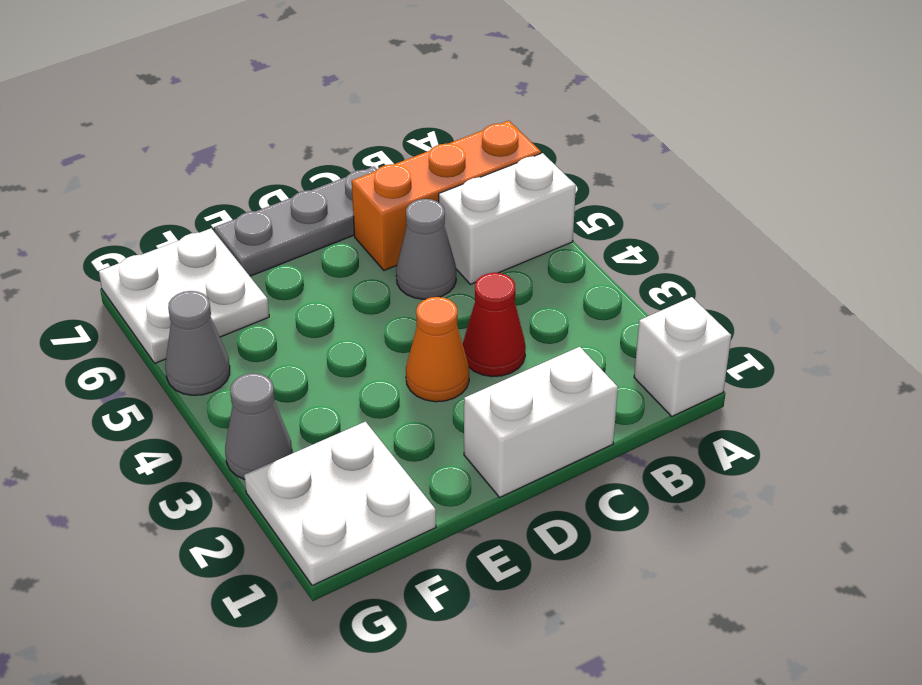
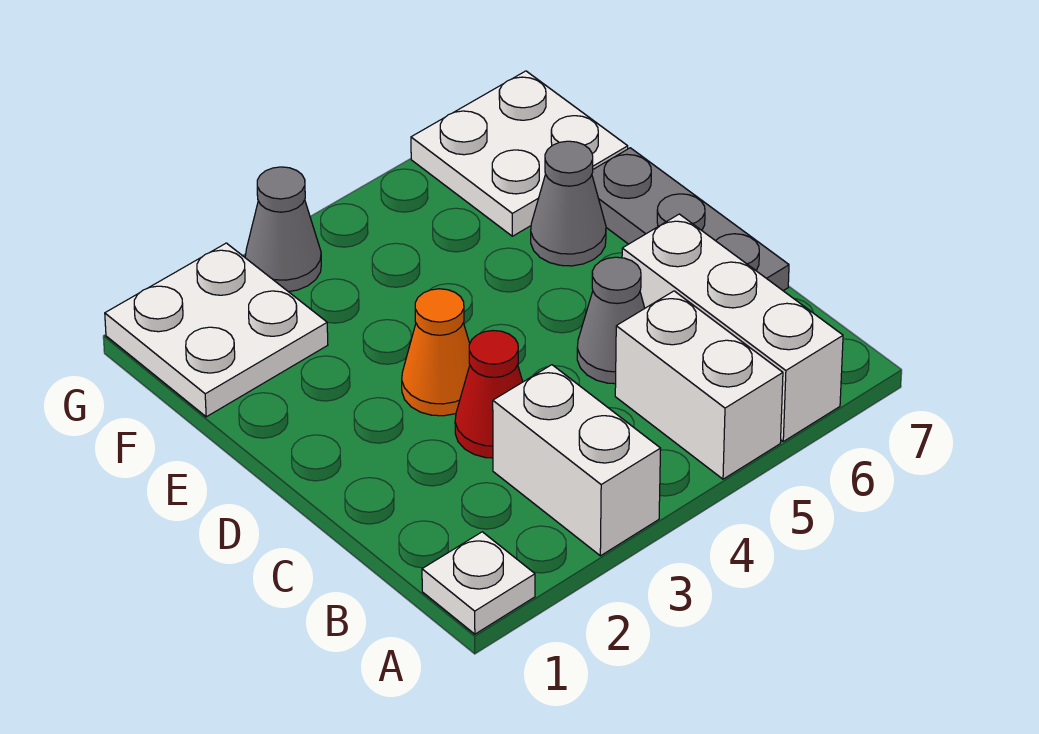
white 1x1 brick [634,297,731,416] -> white 1x1 plate [422,532,535,634]
orange 1x3 brick [352,121,541,271] -> white 1x3 brick [622,214,843,441]
white 1x2 brick [464,347,618,497] -> white 1x2 brick moved to [493,365,661,556]
grey 1x1 cone [165,291,230,395] -> grey 1x1 cone moved to [531,141,606,266]

